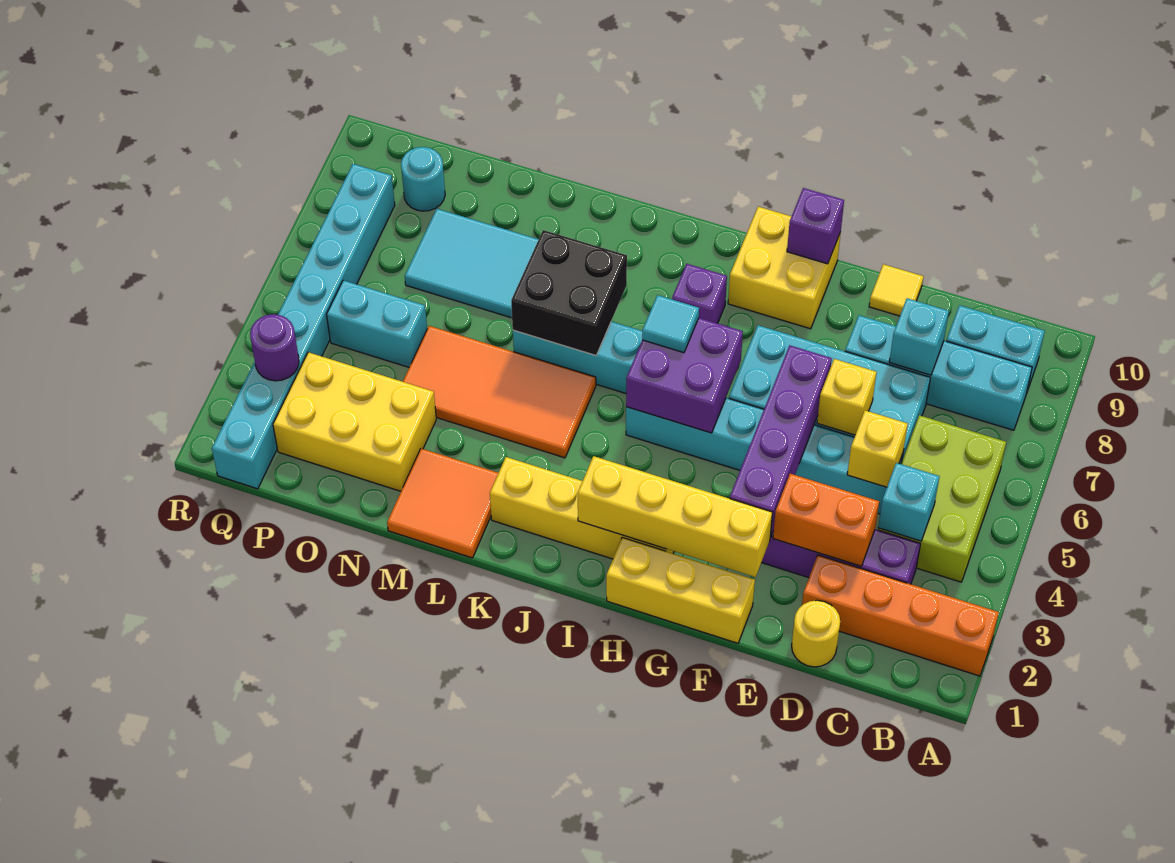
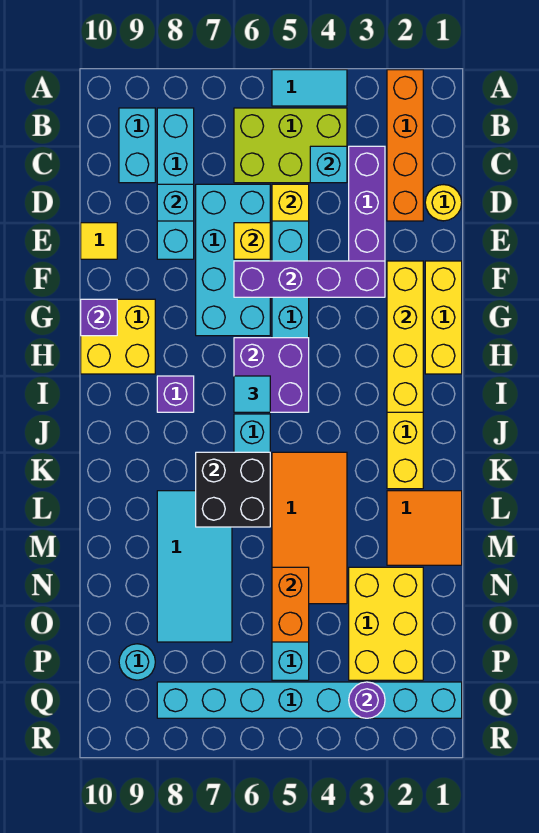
none -> cyan 1x2 tile [272,70,347,106]
orange 1x2 brick [773,474,879,566] -> orange 1x2 brick moved to [272,567,309,642]

